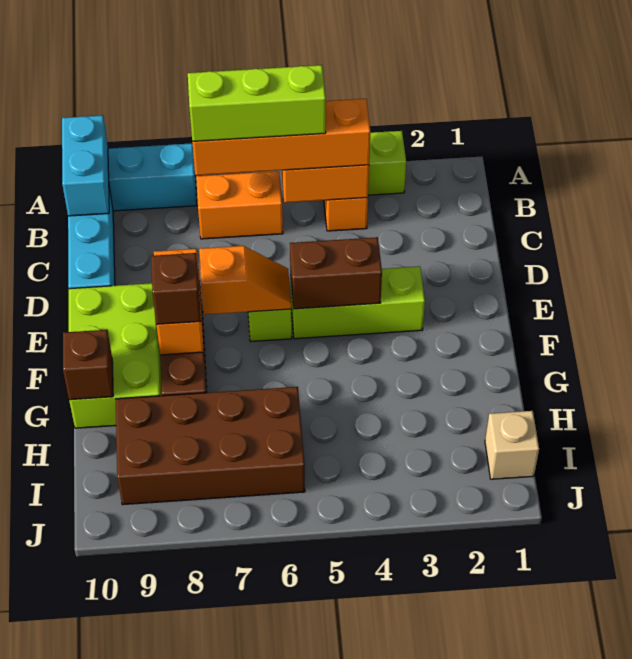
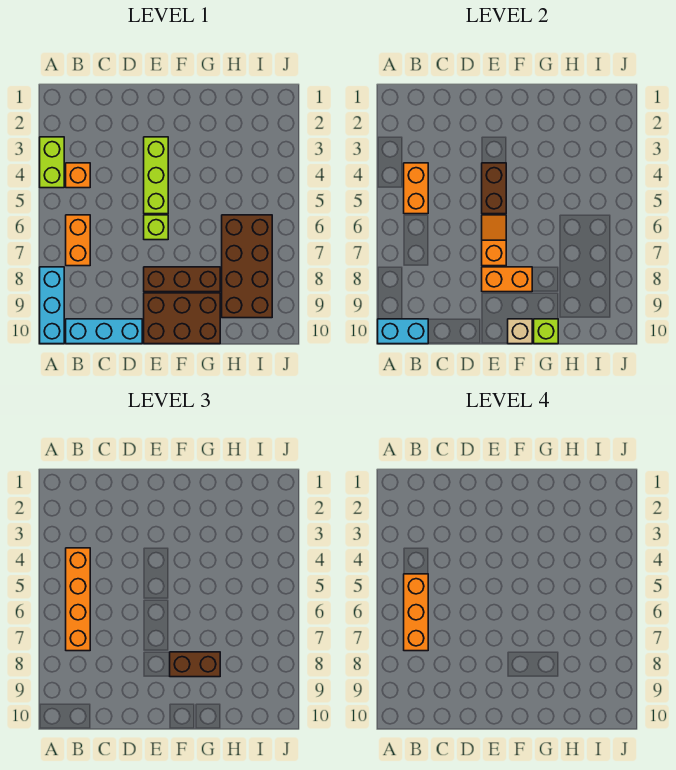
lime 1x3 brick [188,65,326,141] -> orange 1x3 brick [404,574,428,651]
lime 2x3 brick [69,283,162,428] -> brown 2x3 brick [144,293,220,344]
brown 1x1 brick [151,253,201,324] -> brown 1x2 brick [170,652,220,677]
brown 1x1 brick [63,330,113,400] -> lime 1x1 brick [534,319,558,344]
tan 1x1 brick [485,411,539,479] -> tan 1x1 brick moved to [508,319,532,344]

